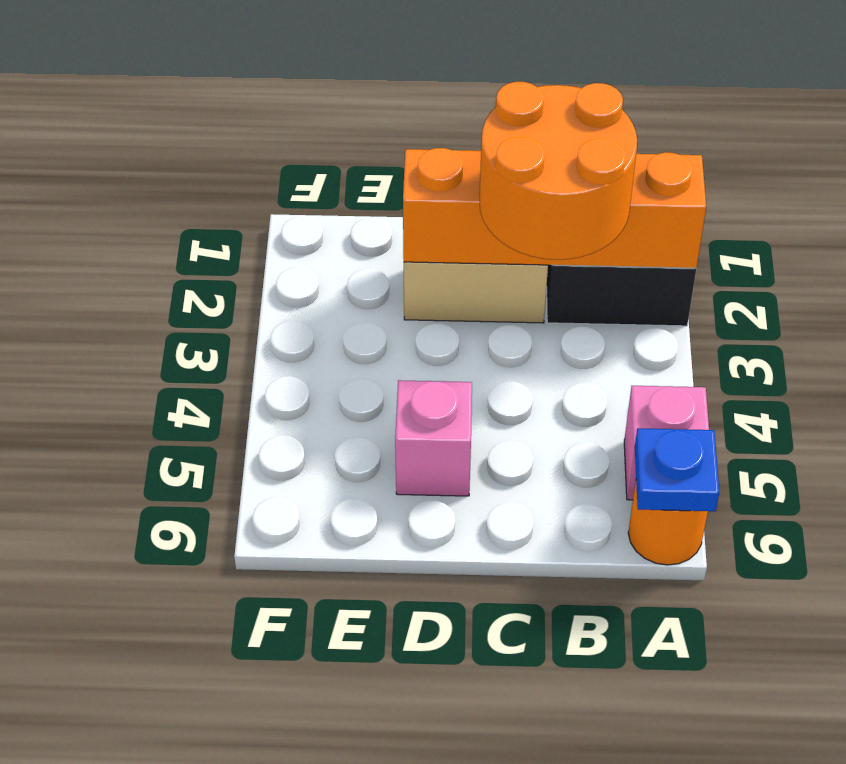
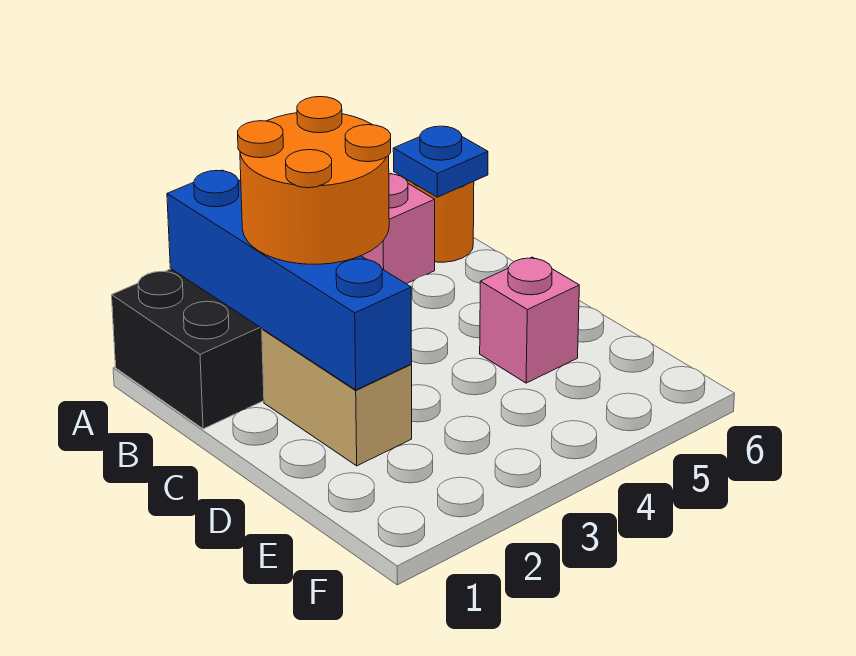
orange 1x4 brick [403,148,706,268] -> blue 1x4 brick [167,170,412,390]

